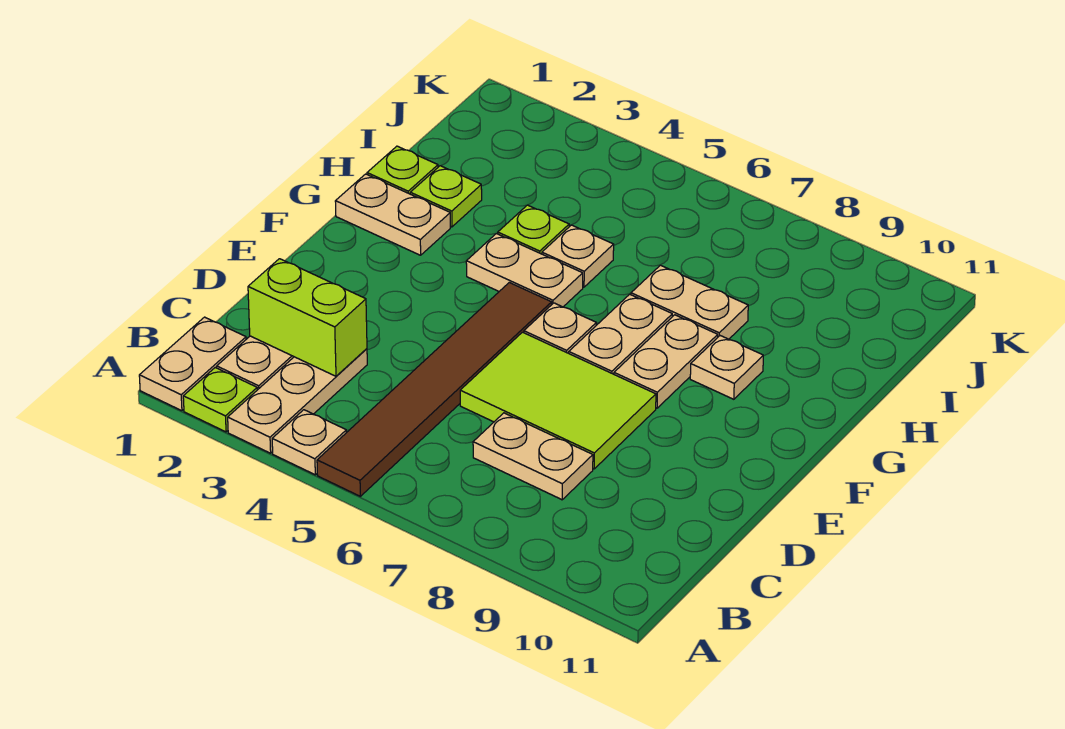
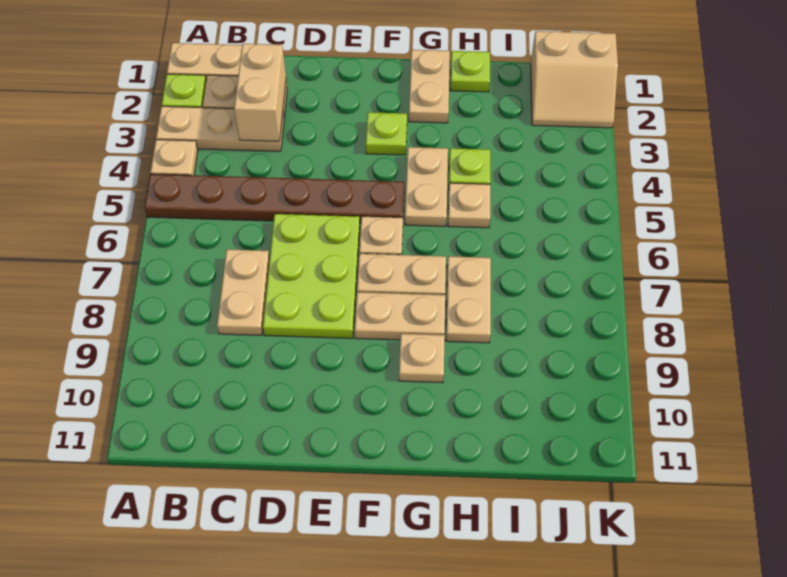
brown 1x6 tile [317,283,552,496] -> brown 1x6 plate [145,174,404,224]
lime 1x2 brick [248,259,367,376] -> tan 1x2 brick [234,44,286,141]
lime 2x3 tile [460,332,656,469] -> lime 2x3 plate [263,214,360,338]
lime 1x1 plate [410,166,482,227] -> lime 1x1 plate moved to [366,112,407,155]
none -> tan 2x2 slope [531,31,618,128]

